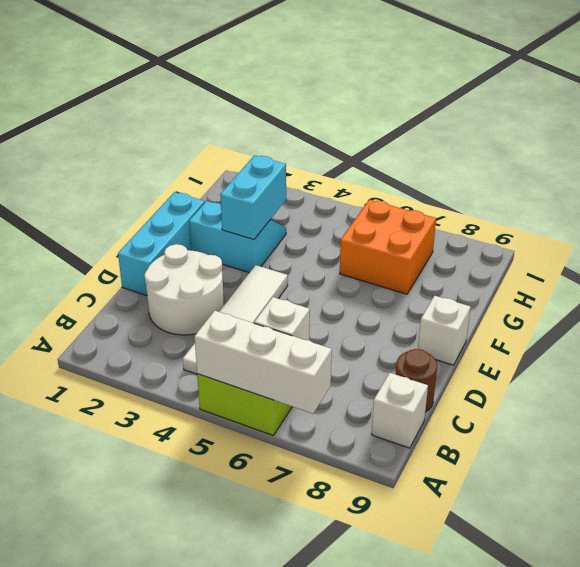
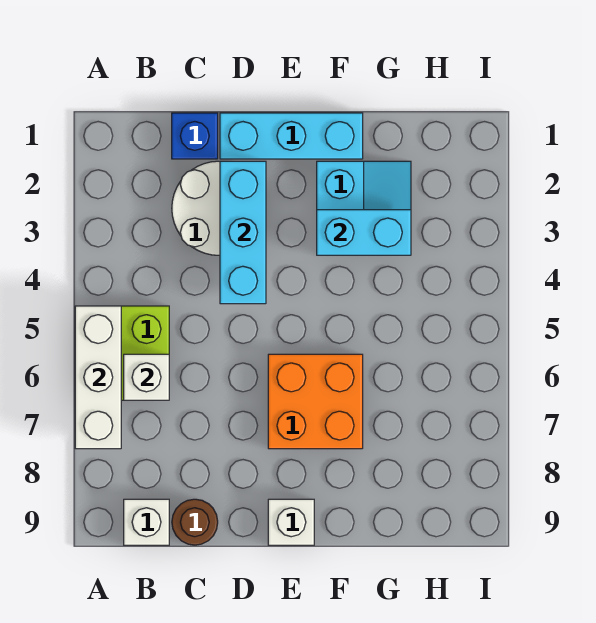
white 1x4 tile [183,265,288,374] -> none
none -> blue 1x1 brick [172,113,218,159]
none -> cyan 1x3 brick [220,161,266,304]
orange 2x2 brick [340,200,436,294] -> orange 2x2 brick moved to [268,354,363,449]

